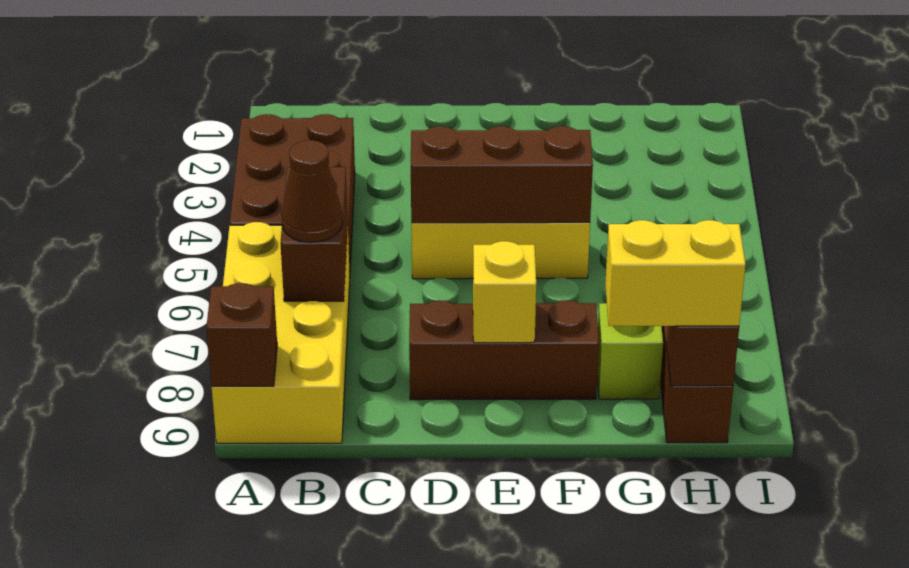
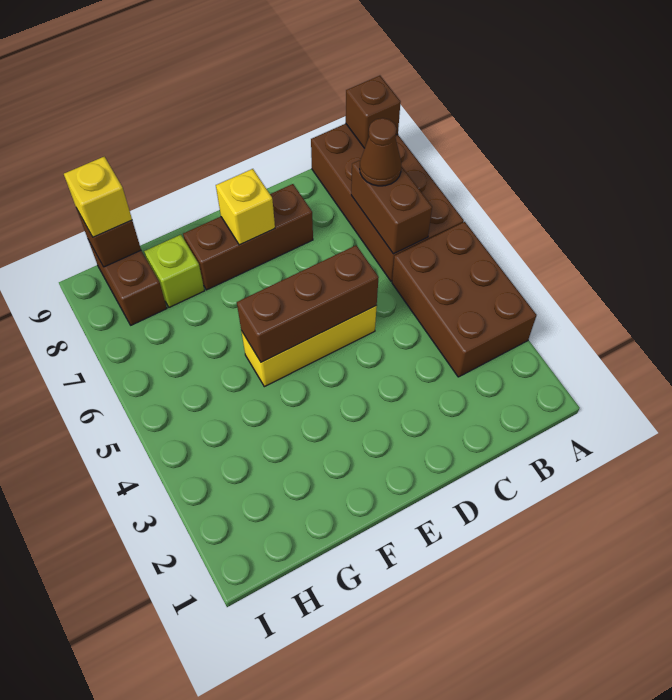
yellow 2x4 brick [212,222,350,443] -> brown 2x4 brick [311,124,464,281]
yellow 1x2 brick [605,220,746,326] -> yellow 1x1 brick [64,157,132,237]

